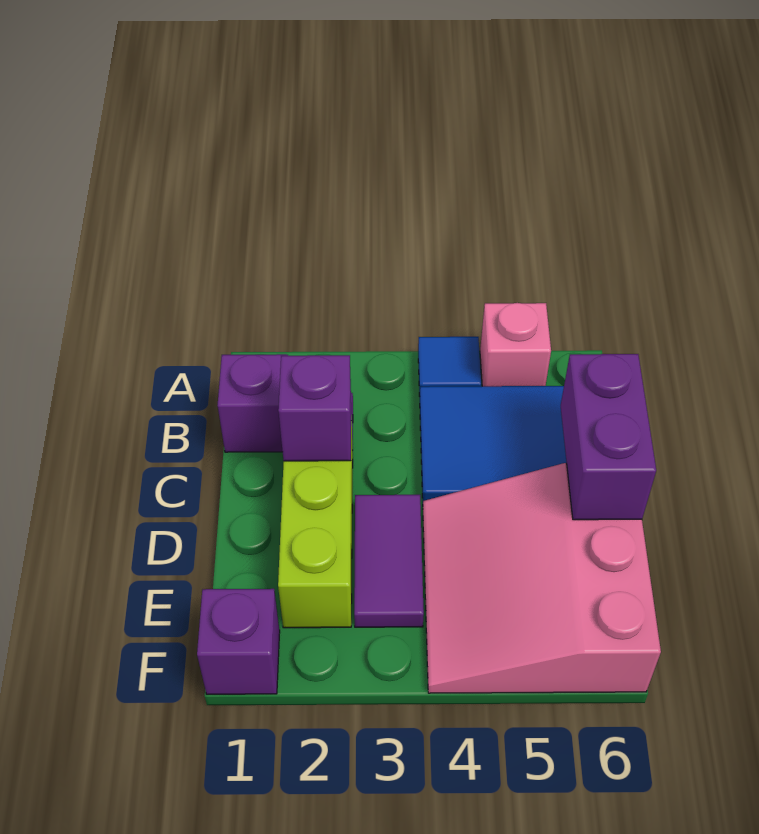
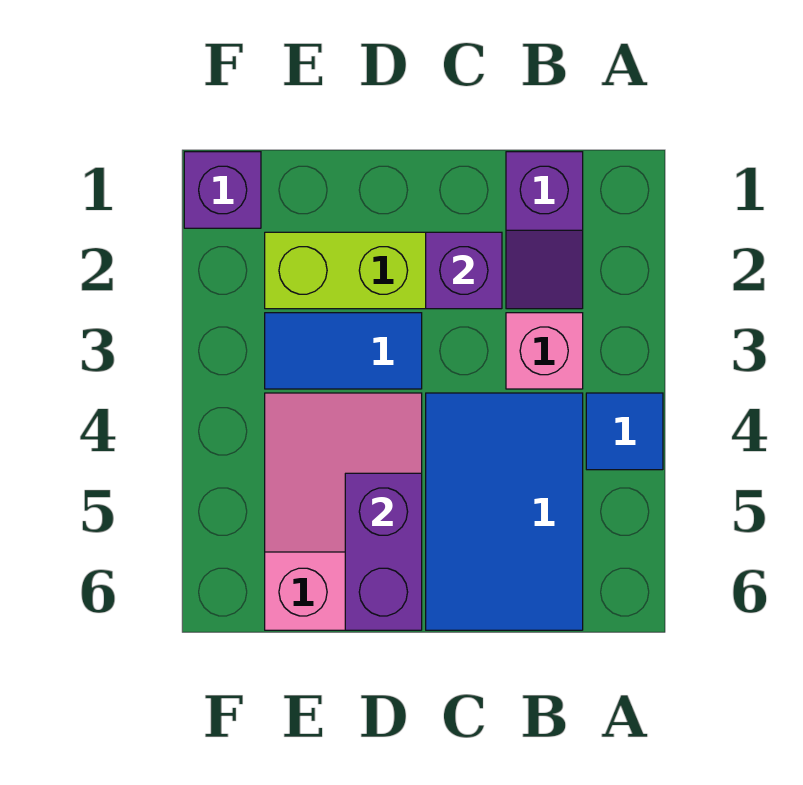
pink 1x1 brick [480,303,551,386] -> pink 1x1 brick moved to [506,313,583,389]
purple 1x2 brick [561,354,656,520] -> purple 1x2 brick turned to [345,473,422,630]
purple 1x2 tile [354,495,424,627] -> blue 1x2 tile [265,313,422,389]
pink 3x3 slope [423,463,661,693] -> pink 2x3 slope [265,393,422,630]

